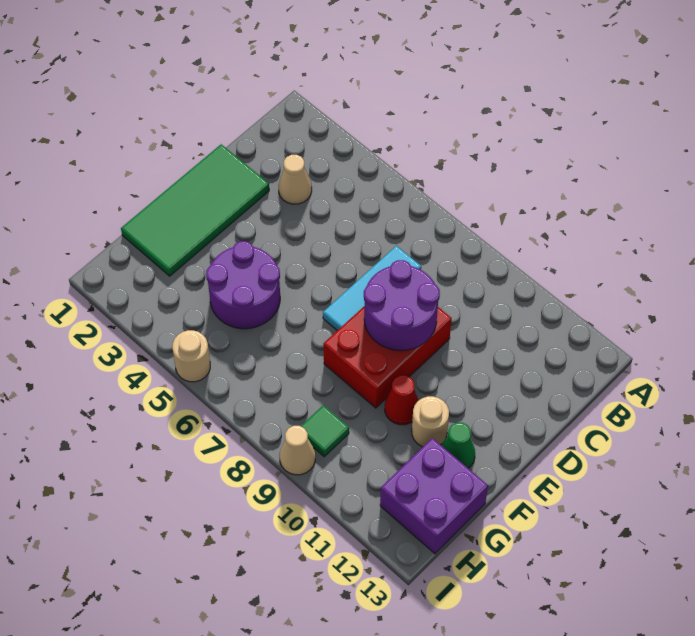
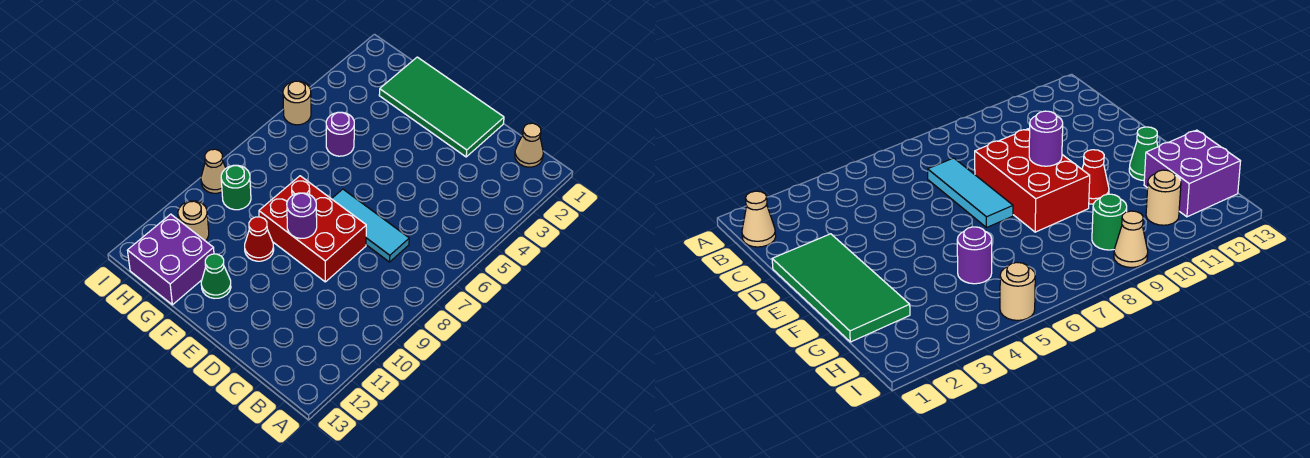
tan 1x1 cone [279,155,312,204] -> tan 1x1 cone moved to [515,123,543,167]
purple 2x2 round brick [364,260,440,351] -> purple 1x1 round brick [287,193,317,239]
purple 2x2 round brick [206,241,280,329] -> purple 1x1 round brick [326,112,354,156]
tan 1x1 round brick [412,396,449,447] -> tan 1x1 round brick moved to [178,201,209,241]
green 1x1 tile [301,405,349,457] -> green 1x1 round brick [221,165,251,210]

